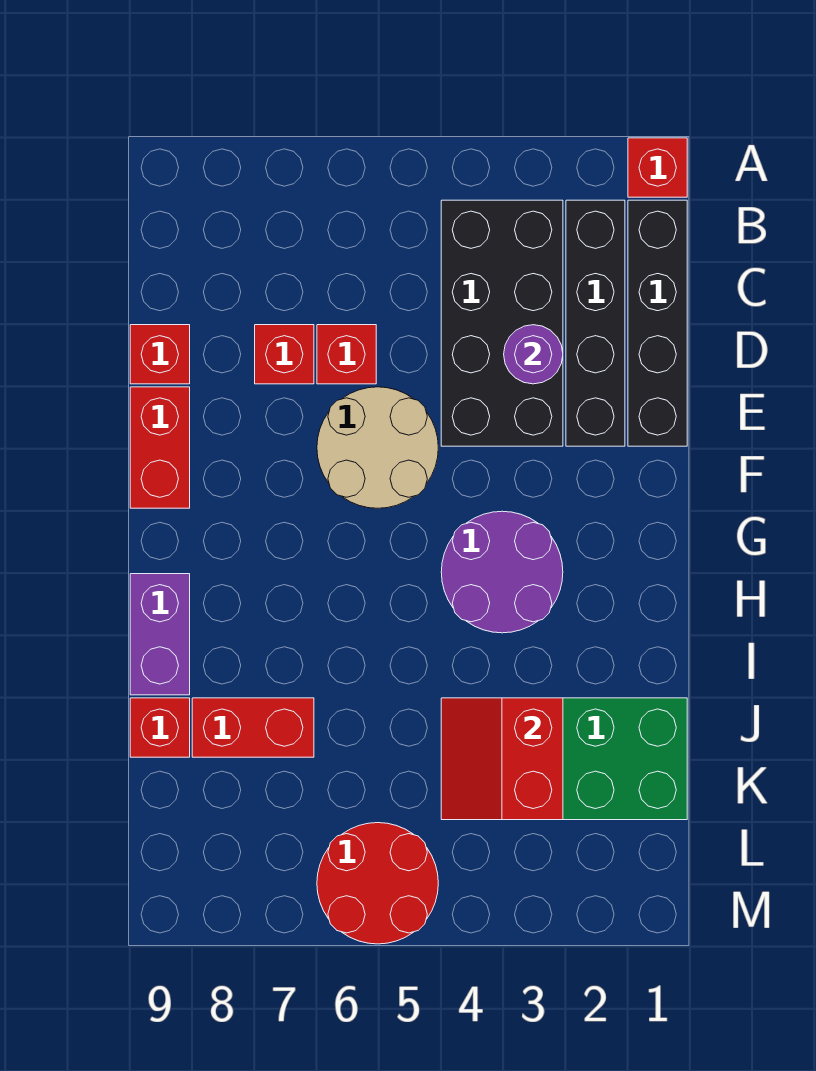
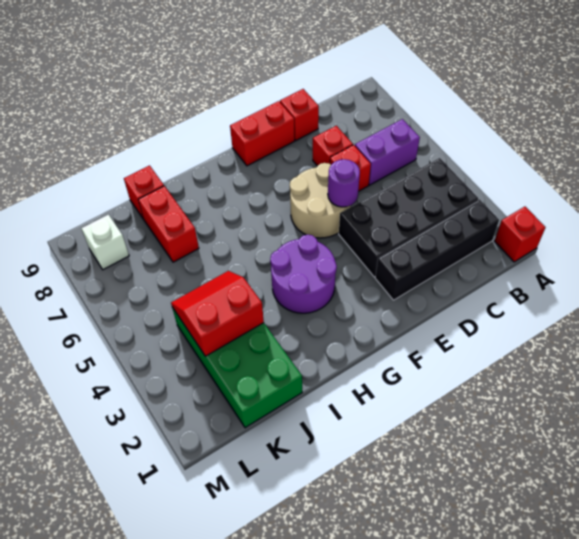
black 1x4 brick [628,200,687,446] -> none
purple 1x1 round brick [504,325,563,384] -> purple 1x1 round brick moved to [328,159,360,207]
purple 1x2 brick [130,574,190,695] -> purple 1x2 brick moved to [355,119,420,185]
red 2x2 round brick [317,823,438,944] -> none
none -> white 1x1 brick [81,215,129,270]

